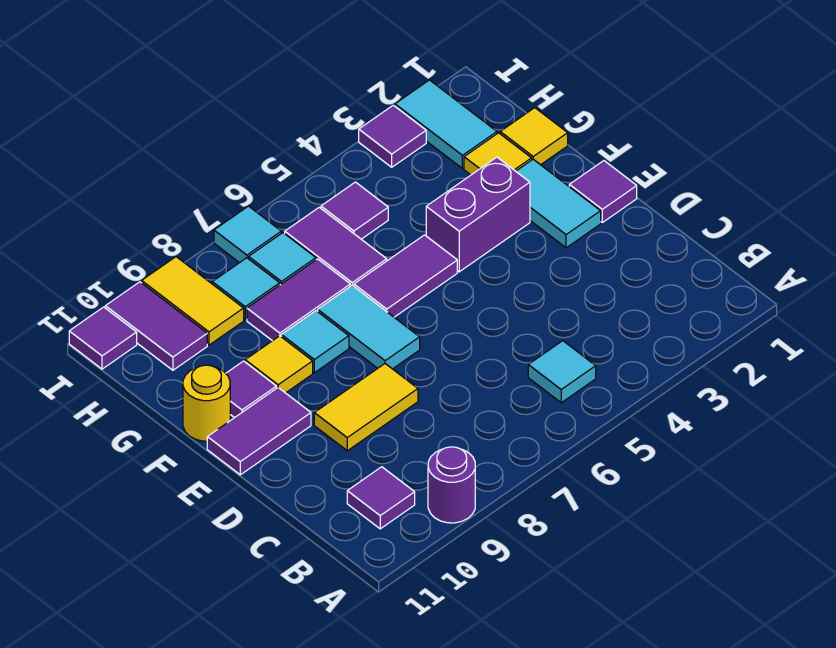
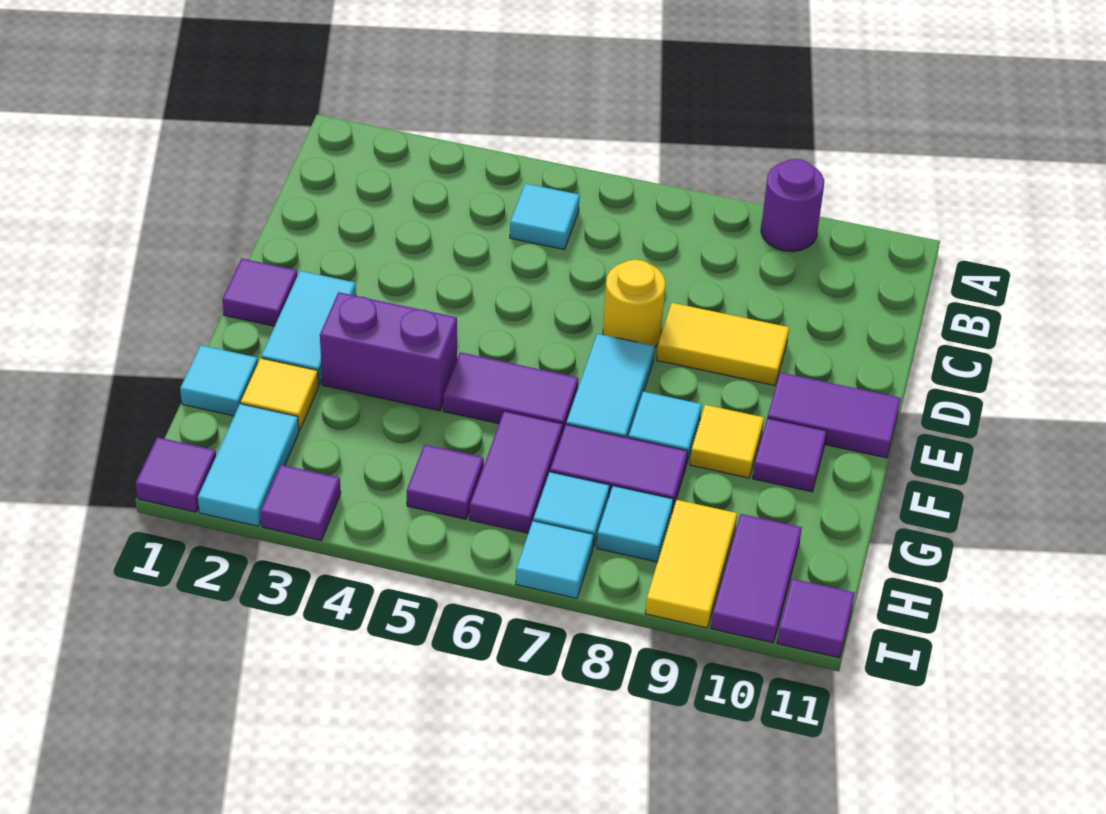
purple 1x1 tile [347,467,415,529] -> purple 1x1 tile moved to [135,437,216,512]
yellow 1x1 round brick [183,365,230,441] -> yellow 1x1 round brick moved to [603,260,666,347]
yellow 1x1 tile [500,108,568,165] -> cyan 1x1 tile [180,345,258,416]

